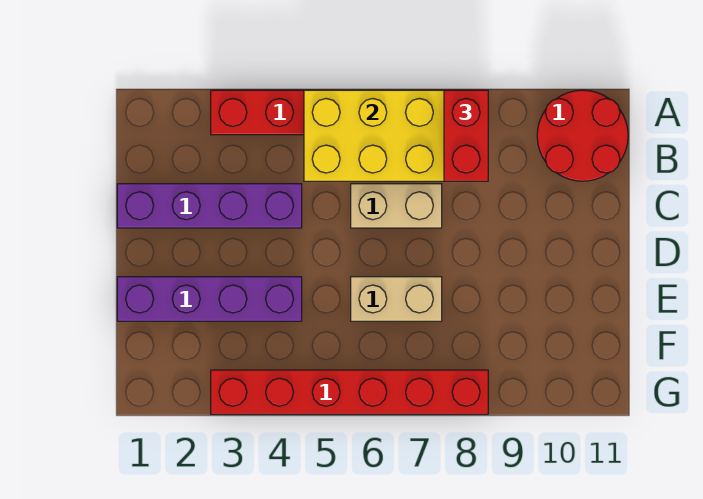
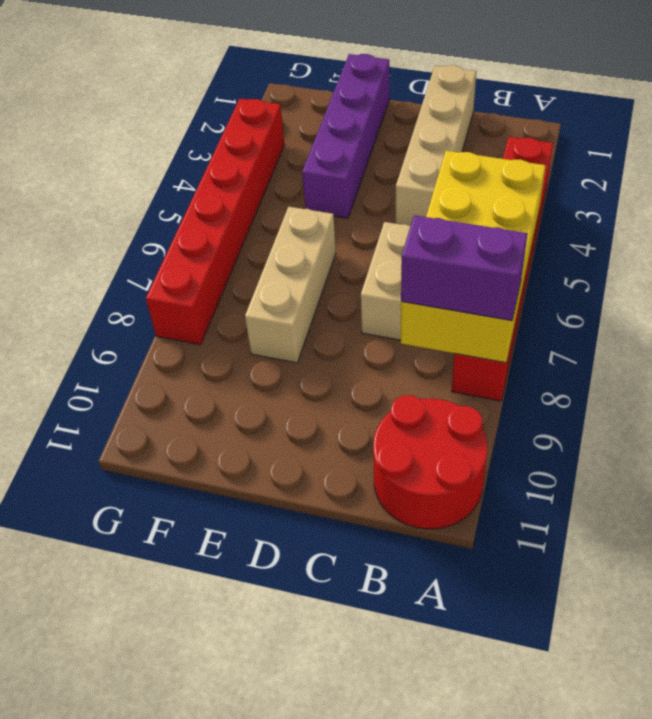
red 1x2 brick [444,90,488,181] -> purple 1x2 brick [401,215,528,321]
purple 1x4 brick [117,184,302,228] -> tan 1x4 brick [396,65,476,226]
tan 1x2 brick [351,277,442,321] -> tan 1x3 brick [245,207,336,363]

